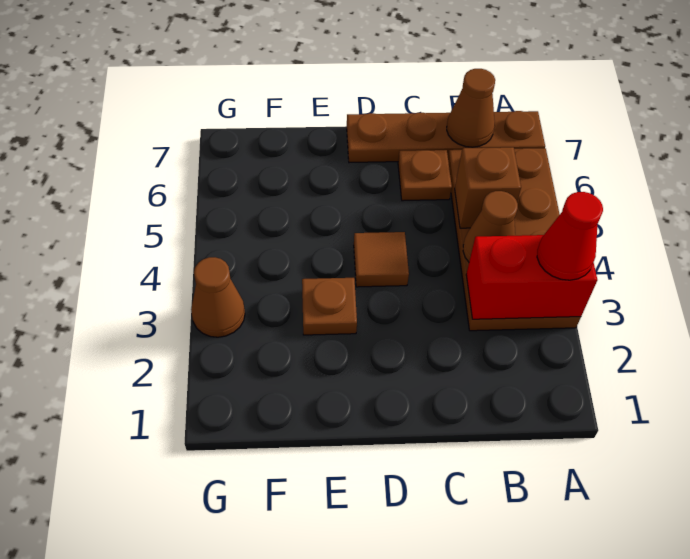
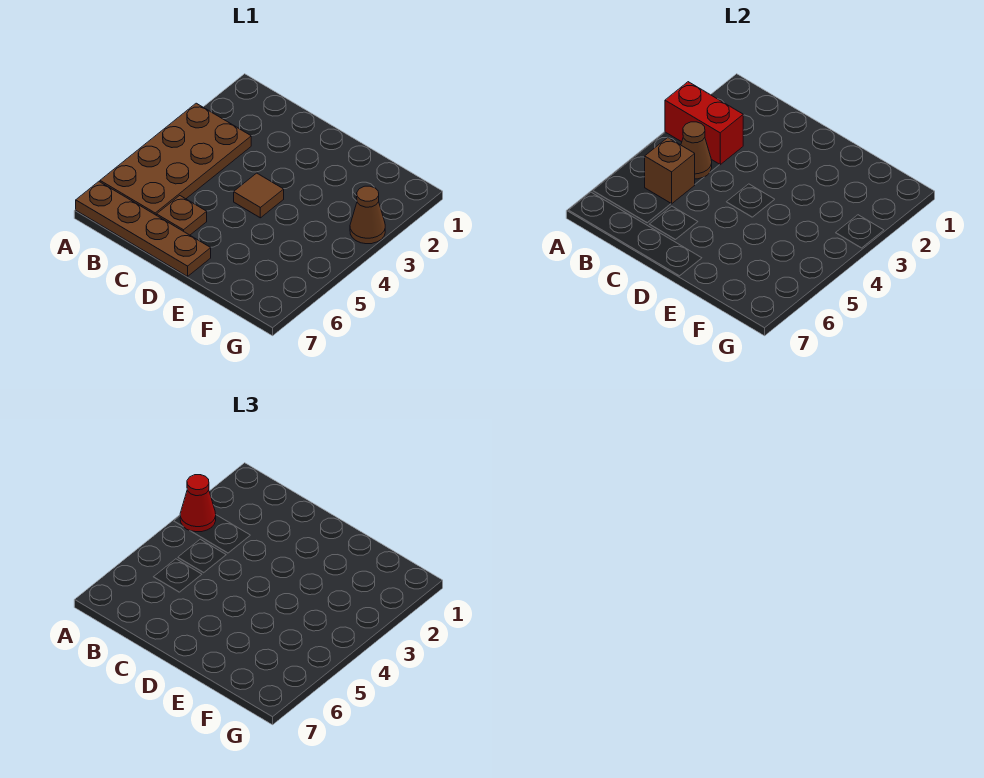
brown 1x1 cone [447,69,495,147] -> none
brown 1x1 plate [302,278,357,335] -> none

